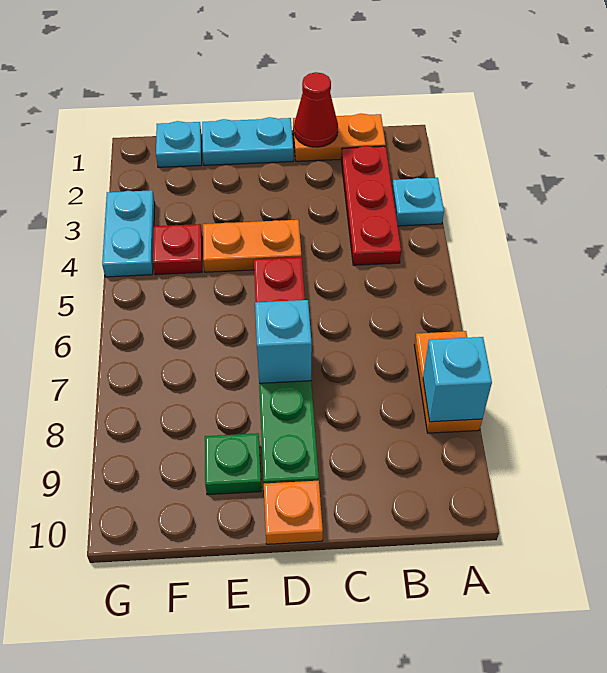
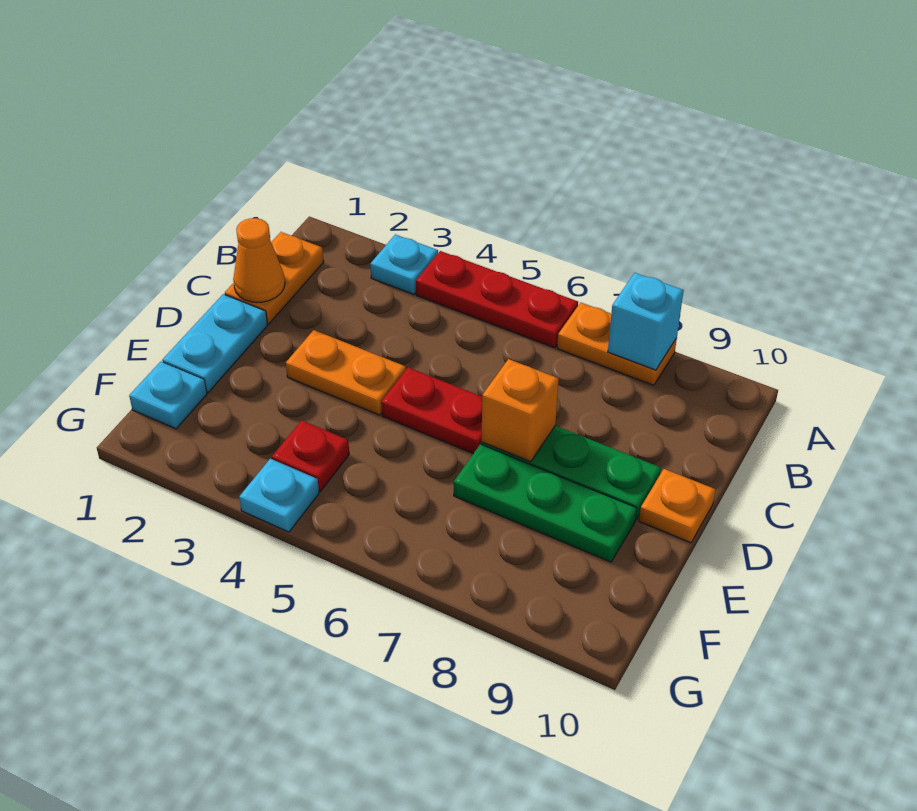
red 1x3 plate [341,146,401,265] -> red 1x3 plate moved to [416,251,578,348]
red 1x1 cone [294,72,338,147] -> orange 1x1 cone [233,218,285,302]
orange 1x2 plate [203,220,301,272] -> orange 1x2 plate turned to [286,330,406,415]
cyan 1x1 brick [255,300,312,383] -> orange 1x1 brick [482,359,559,462]
green 1x1 plate [205,433,261,495] -> green 1x3 plate [454,444,637,562]
cyan 1x2 plate [102,190,155,277] -> cyan 1x1 plate [239,459,319,532]

